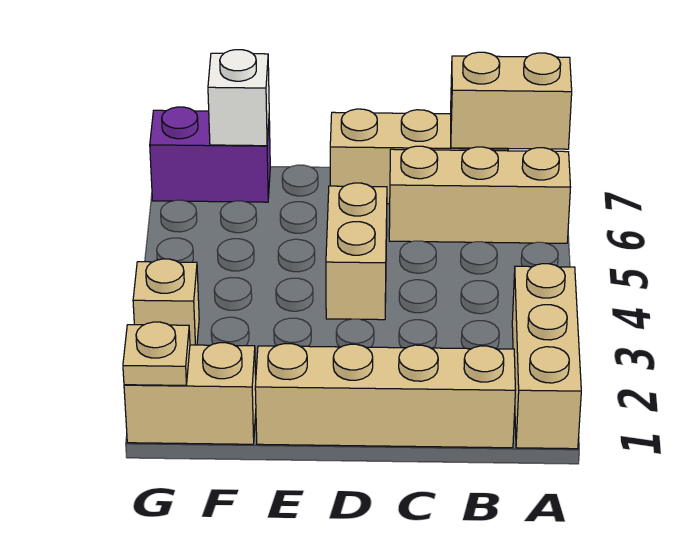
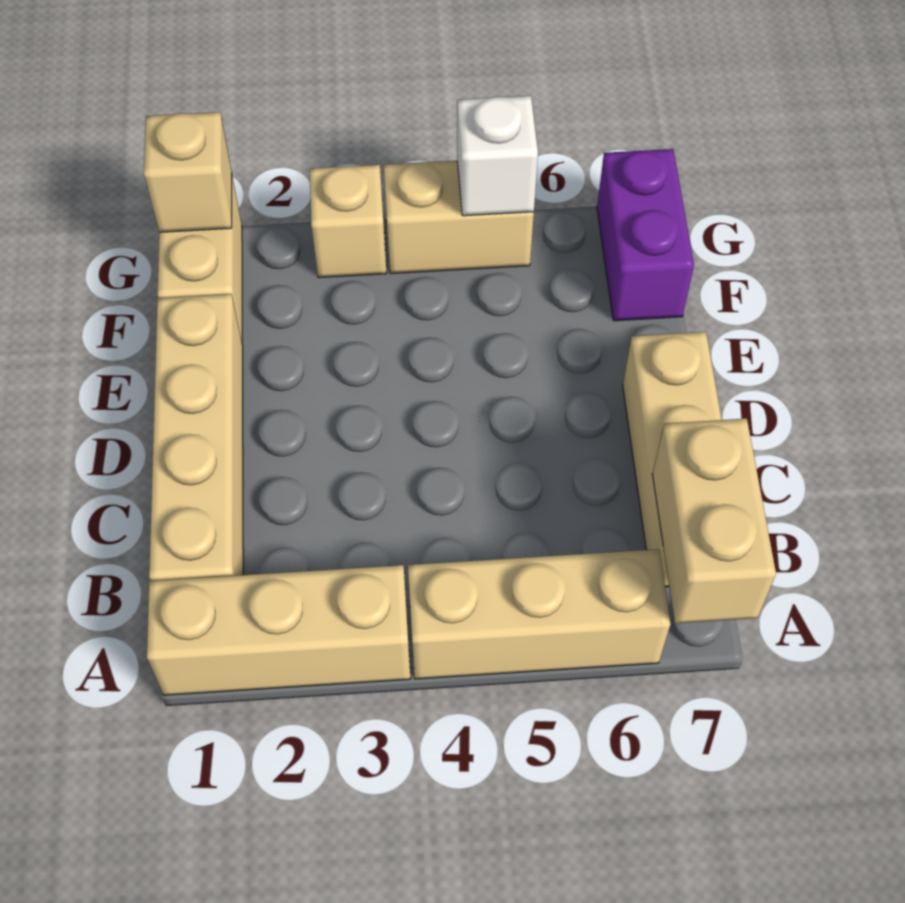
tan 1x3 brick [389,146,571,243] -> tan 1x3 brick turned to [408,549,670,679]
tan 1x2 brick [326,183,387,320] -> tan 1x2 brick moved to [384,161,534,274]
white 1x1 brick [208,50,269,146] -> white 1x1 brick moved to [457,96,538,216]
tan 1x1 plate [123,322,190,385] -> tan 1x1 brick [144,112,232,232]

